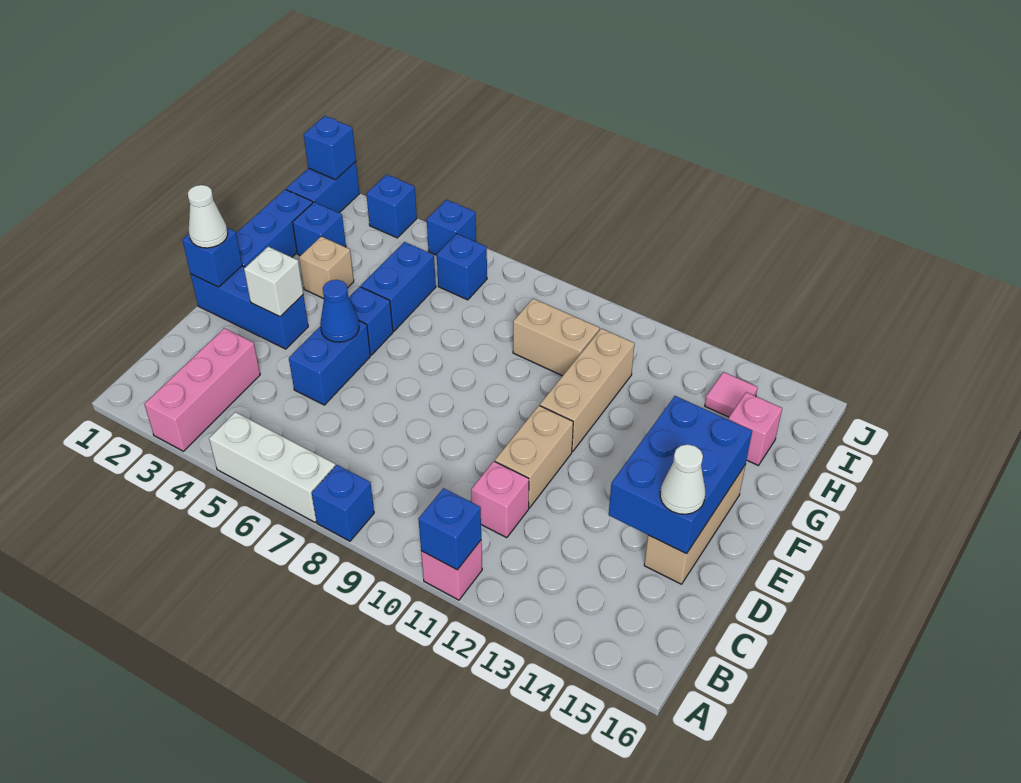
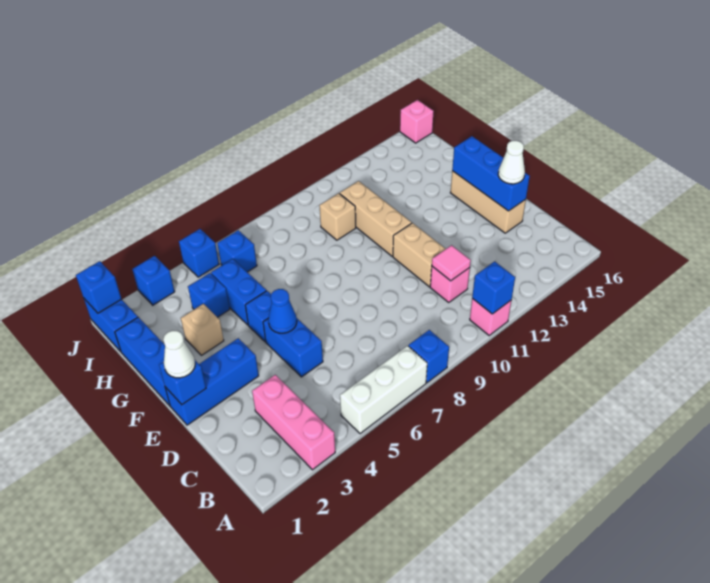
blue 2x3 brick [609,396,752,554] -> blue 1x3 brick [452,136,530,211]
white 1x1 brick [244,247,303,317] -> none
blue 1x1 brick [293,202,346,256] -> blue 1x1 brick moved to [188,273,230,317]
tan 1x2 brick [513,299,599,376] -> tan 1x1 brick [320,193,356,240]
pink 1x1 brick [728,392,782,466] -> pink 1x1 brick moved to [400,100,434,143]
pink 1x1 tile [705,372,758,417] -> pink 1x1 tile moved to [432,245,471,281]

